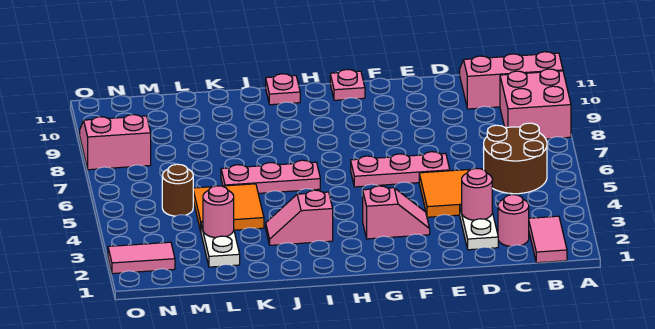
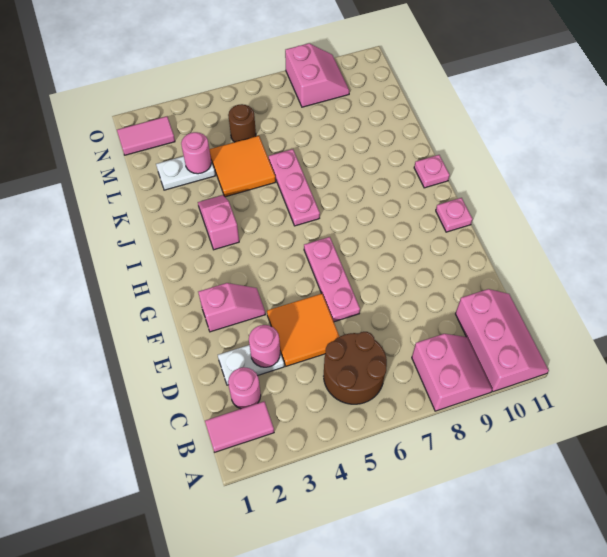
pink 2x2 brick [500,69,571,139] -> pink 2x2 slope [412,334,492,411]
pink 1x2 slope [363,186,430,239] -> pink 1x2 slope turned to [198,283,266,332]
pink 1x2 tile [108,242,175,274] -> pink 1x2 tile turned to [117,116,175,155]

